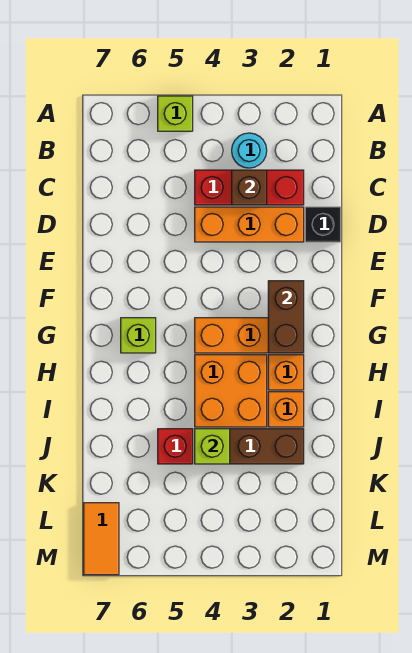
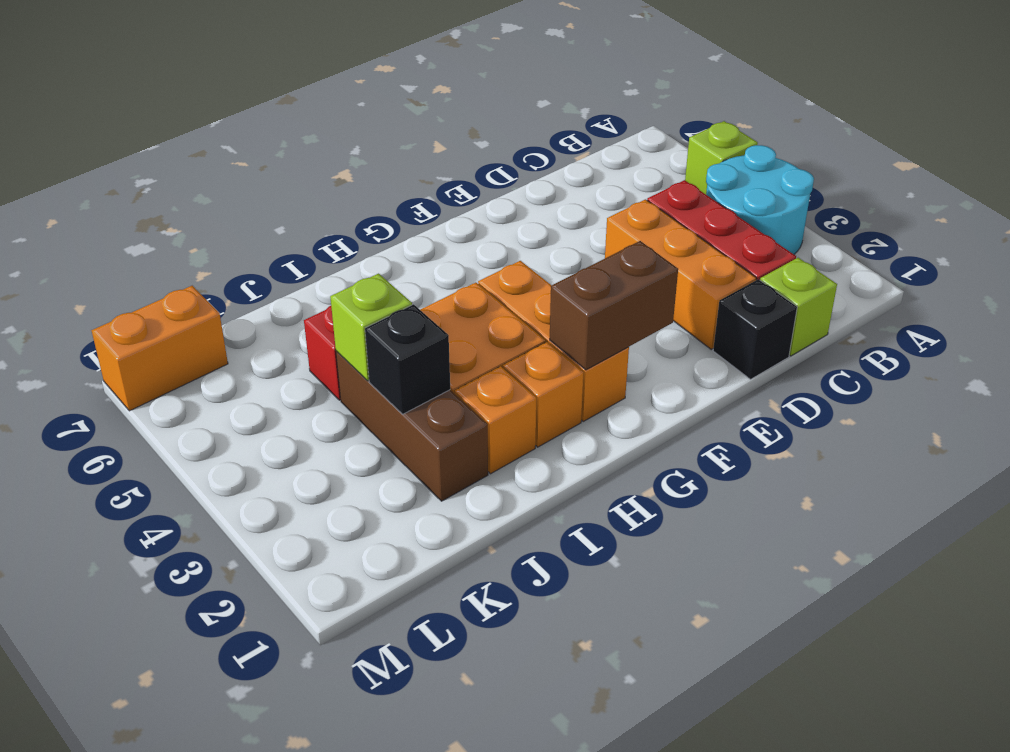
cyan 1x1 round brick [232,133,267,168] -> cyan 2x2 round brick [706,145,814,254]
brown 1x1 brick [232,170,267,205] -> none
lime 1x1 brick [121,318,156,353] -> lime 1x1 brick moved to [760,258,837,356]
none -> black 1x1 brick [365,304,450,414]
orange 1x2 tile [84,503,119,575] -> orange 1x2 brick [92,286,228,411]

